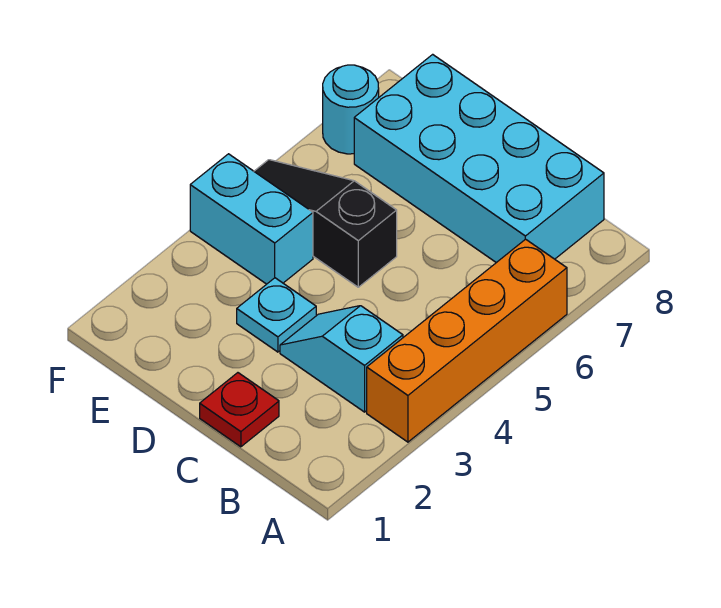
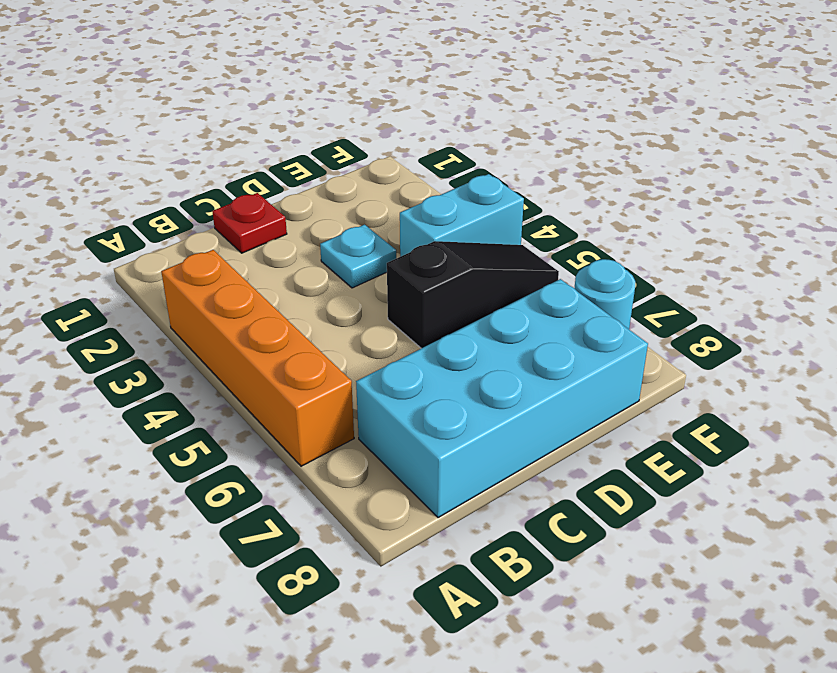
cyan 1x2 slope [280,306,403,412] -> none

